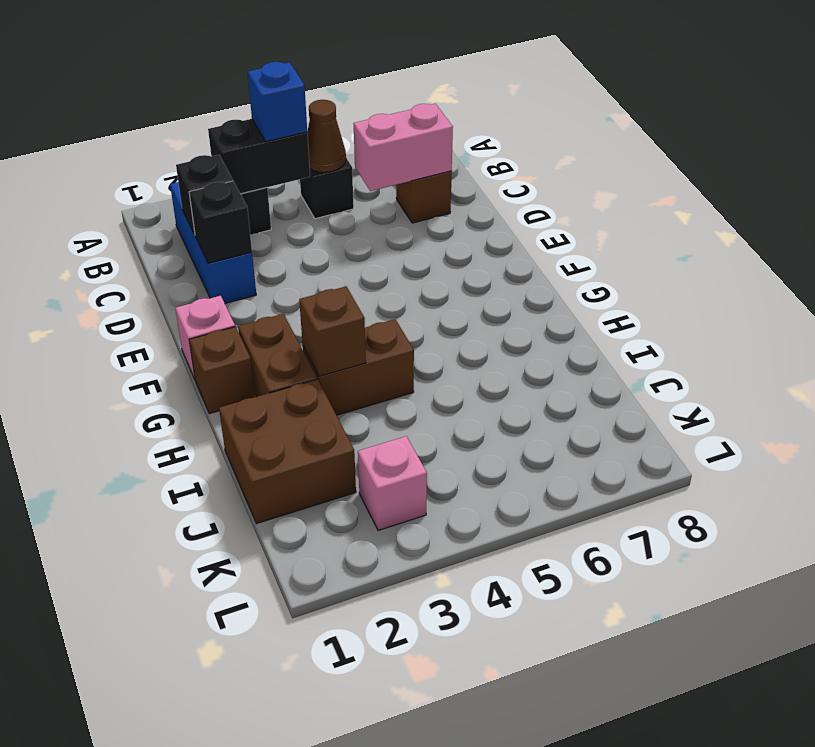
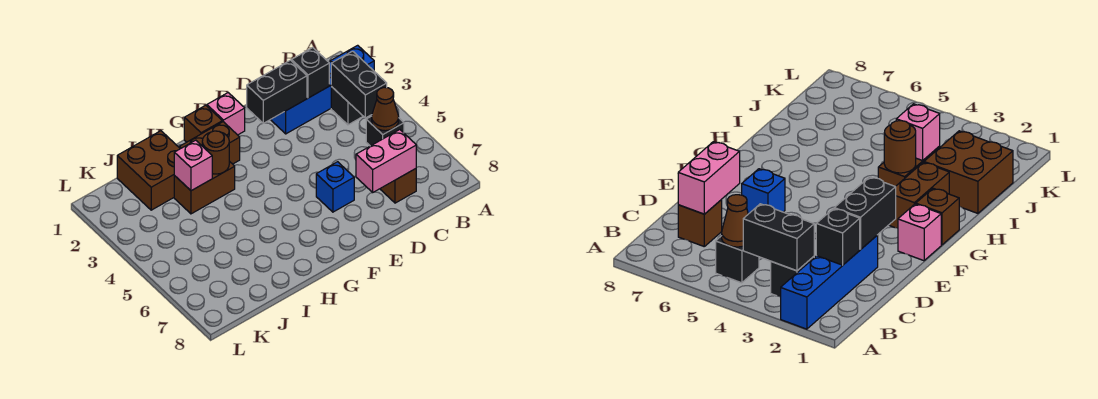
blue 1x3 brick [170,182,256,303] -> blue 1x4 brick [271,45,374,134]
blue 1x1 brick [248,62,307,142] -> blue 1x1 brick moved to [316,162,354,212]
pink 1x2 brick [353,104,453,191] -> pink 1x2 brick turned to [356,130,416,193]
black 1x1 brick [189,181,252,263] -> black 1x2 brick [247,60,307,123]
brown 1x2 brick [303,319,414,415] -> brown 1x2 brick turned to [174,161,235,214]
brown 1x1 brick [299,286,366,376] -> brown 1x1 round brick [202,131,229,174]
pink 1x1 brick [358,436,427,530] -> pink 1x1 brick moved to [174,140,212,191]

